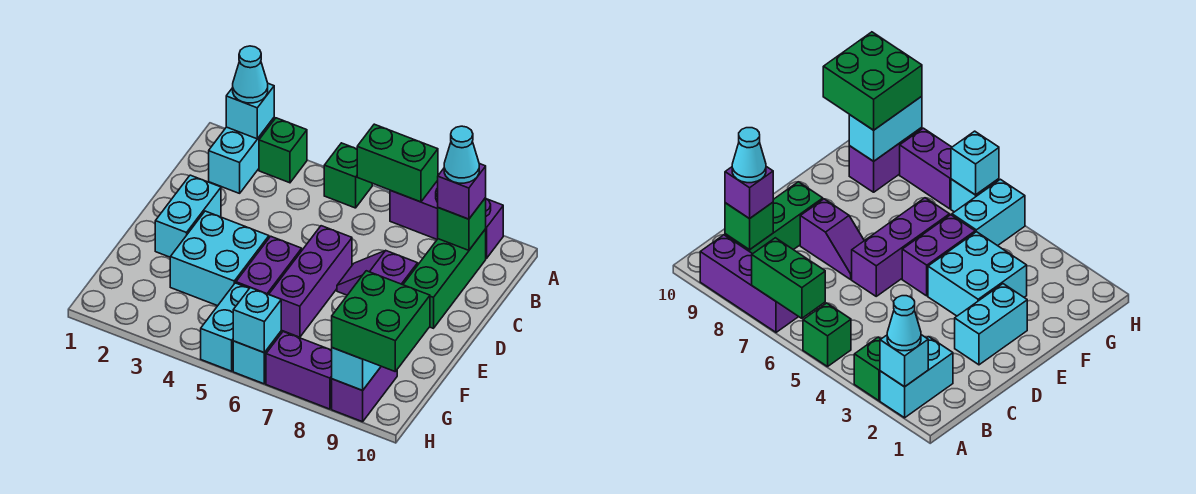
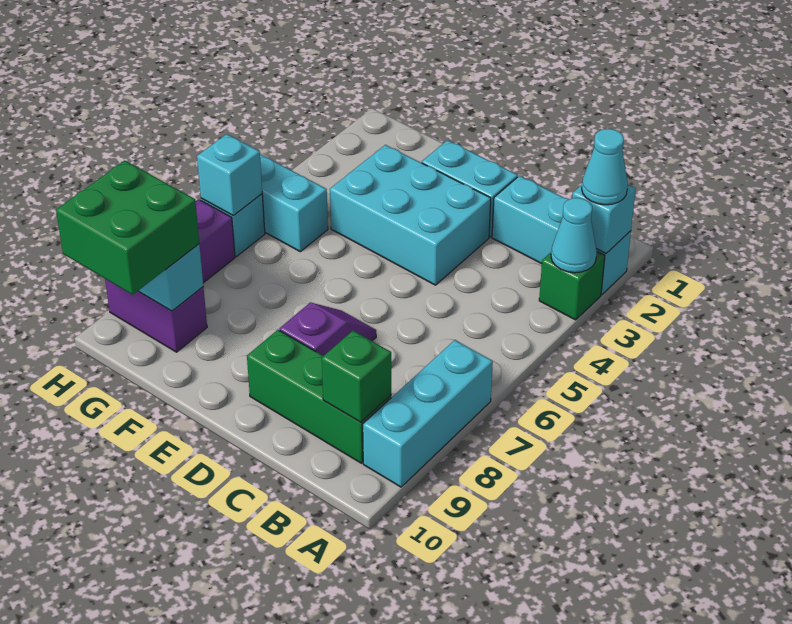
cyan 1x2 brick [209,118,274,193] -> cyan 1x3 brick [492,176,631,295]
green 1x1 brick [324,143,372,208] -> none
green 1x2 brick [357,124,438,202] -> none
purple 1x3 brick [390,181,503,258] -> cyan 1x3 brick [363,340,493,487]
purple 1x1 brick [438,164,486,219] -> none
cyan 1x1 cone [444,126,479,183] -> cyan 1x1 cone moved to [551,198,597,273]
purple 1x3 brick [269,226,352,337] -> none
cyan 2x2 brick [170,211,269,306] -> cyan 2x3 brick [330,145,491,285]
purple 1x2 brick [236,236,302,295] -> none

